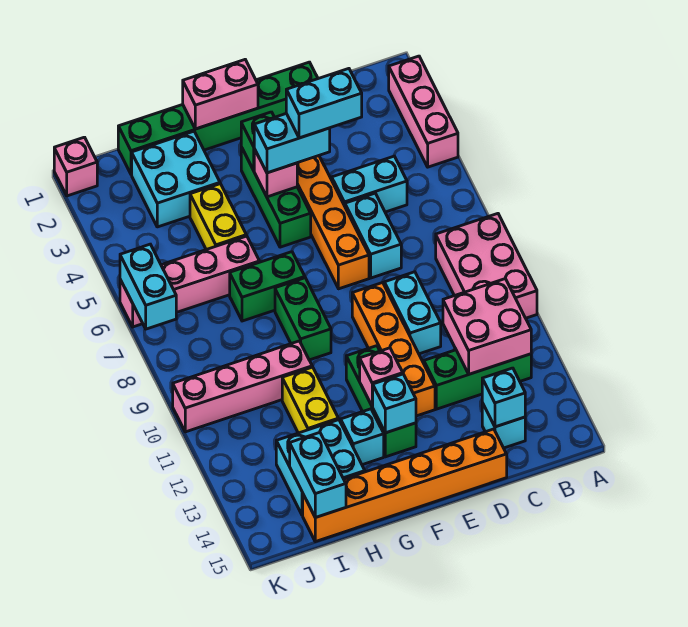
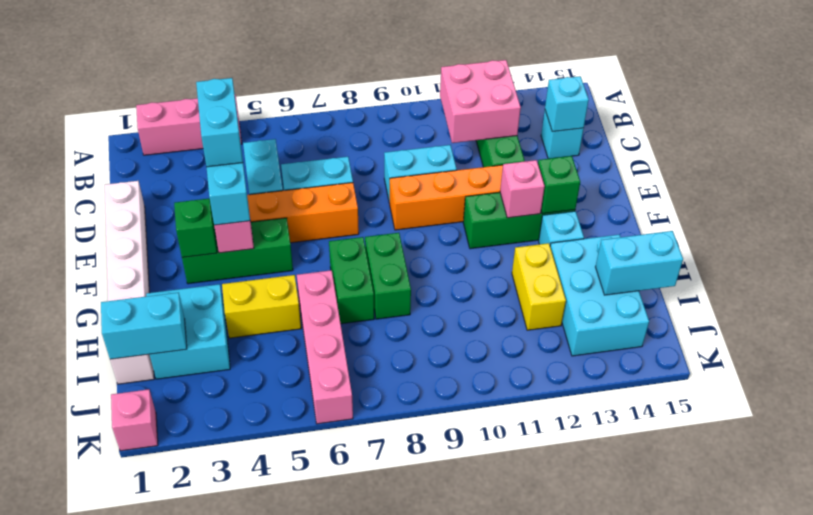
pink 2x3 brick [436,214,537,318] -> none
green 1x6 brick [118,62,318,175] -> white 1x6 brick [105,181,154,384]
orange 1x6 brick [303,429,507,542] -> none
pink 1x2 brick [183,60,258,129] -> none
cyan 1x1 brick [372,374,416,433] -> green 1x1 brick [538,156,580,214]
green 1x2 brick [275,278,331,360] -> green 1x2 brick turned to [365,233,411,319]
pink 1x4 brick [173,341,312,432] -> none
yellow 1x2 brick [282,367,339,433] -> yellow 1x2 brick turned to [512,243,566,330]
cyan 2x2 brick [276,420,365,515] -> cyan 2x3 brick [550,234,649,356]
cyan 1x2 brick [120,244,176,329] -> cyan 1x2 brick moved to [101,293,187,359]

